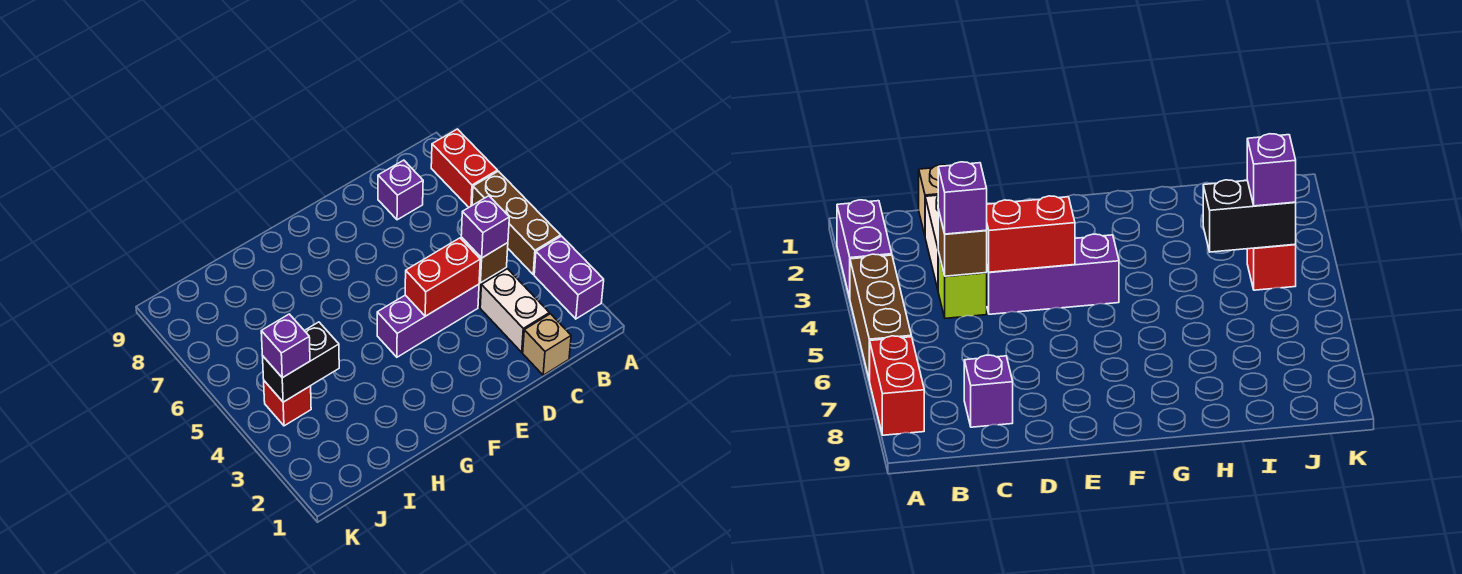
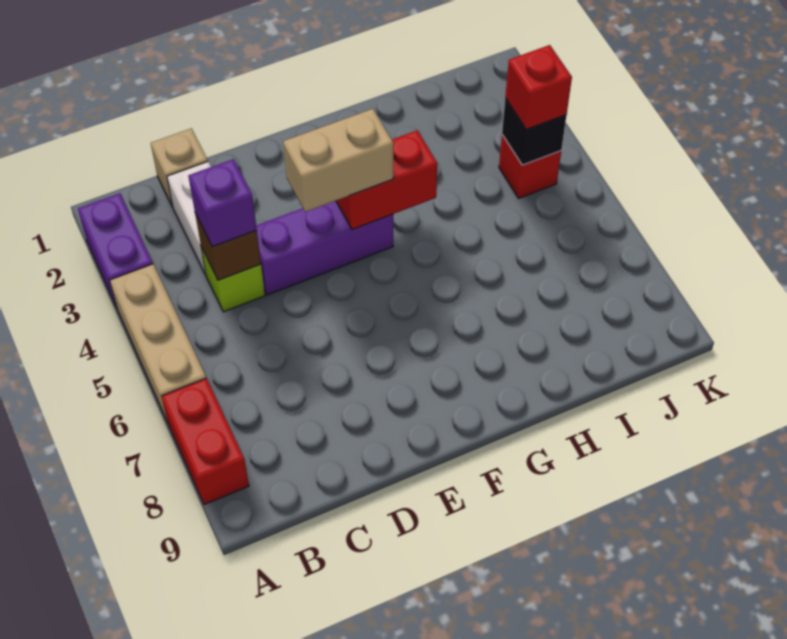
brown 1x3 brick [472,171,561,274] -> tan 1x3 brick [110,264,206,422]
purple 1x1 brick [378,160,423,220] -> none
red 1x2 brick [405,238,480,316] -> red 1x2 brick moved to [336,130,438,230]
none -> tan 1x2 brick [283,109,393,212]
black 1x2 brick [263,322,339,402] -> black 1x1 brick [502,98,567,165]
purple 1x1 brick [261,314,310,378] -> red 1x1 brick [505,45,572,130]

